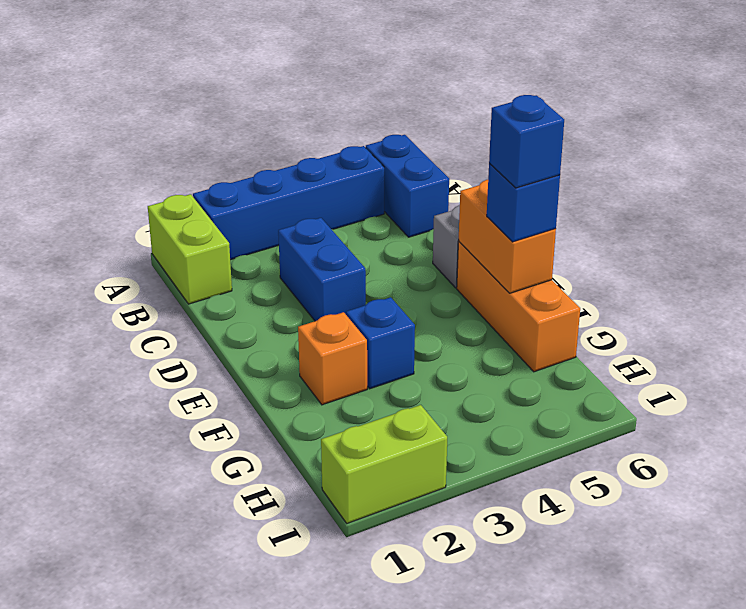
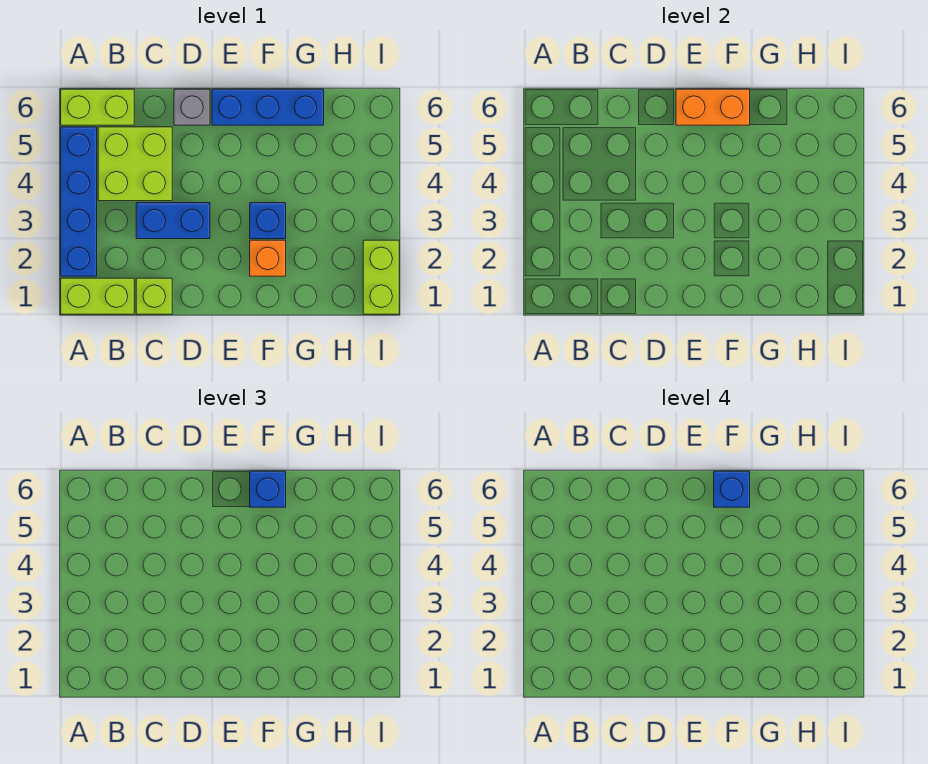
blue 1x2 brick [366,135,449,237] -> lime 1x2 brick [61,89,134,125]
none -> lime 2x2 brick [98,127,172,201]
none -> lime 1x1 brick [136,278,172,314]
orange 1x3 brick [457,242,580,372] -> blue 1x3 brick [212,89,324,125]

